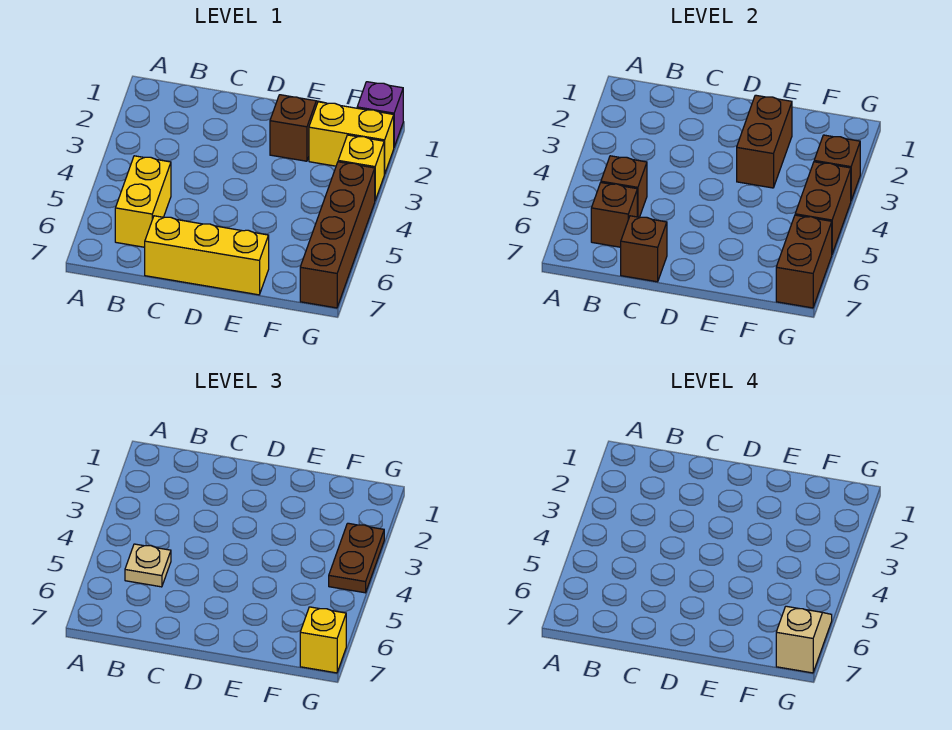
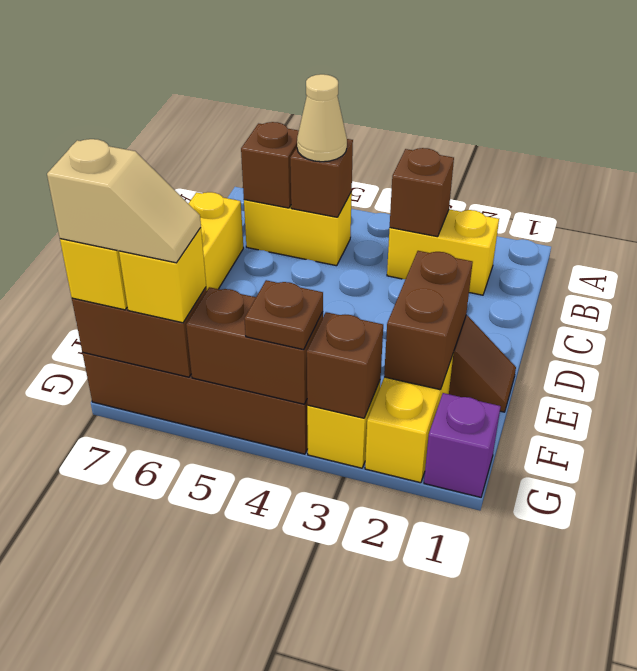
none -> yellow 1x2 brick [387,209,499,295]
tan 1x1 plate [125,544,171,587] -> tan 1x1 cone [297,74,347,162]
brown 1x1 brick [621,216,667,282] -> brown 1x1 brick moved to [390,148,454,237]
brown 1x2 brick [737,95,792,188] -> brown 1x2 brick turned to [384,251,473,390]
brown 1x2 plate [329,523,384,593] -> brown 1x1 plate [244,280,323,350]
none -> yellow 1x1 brick [119,228,206,323]

